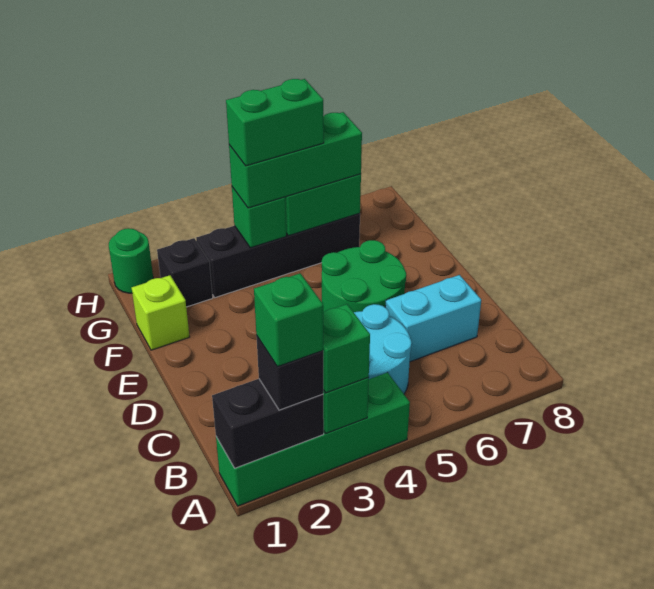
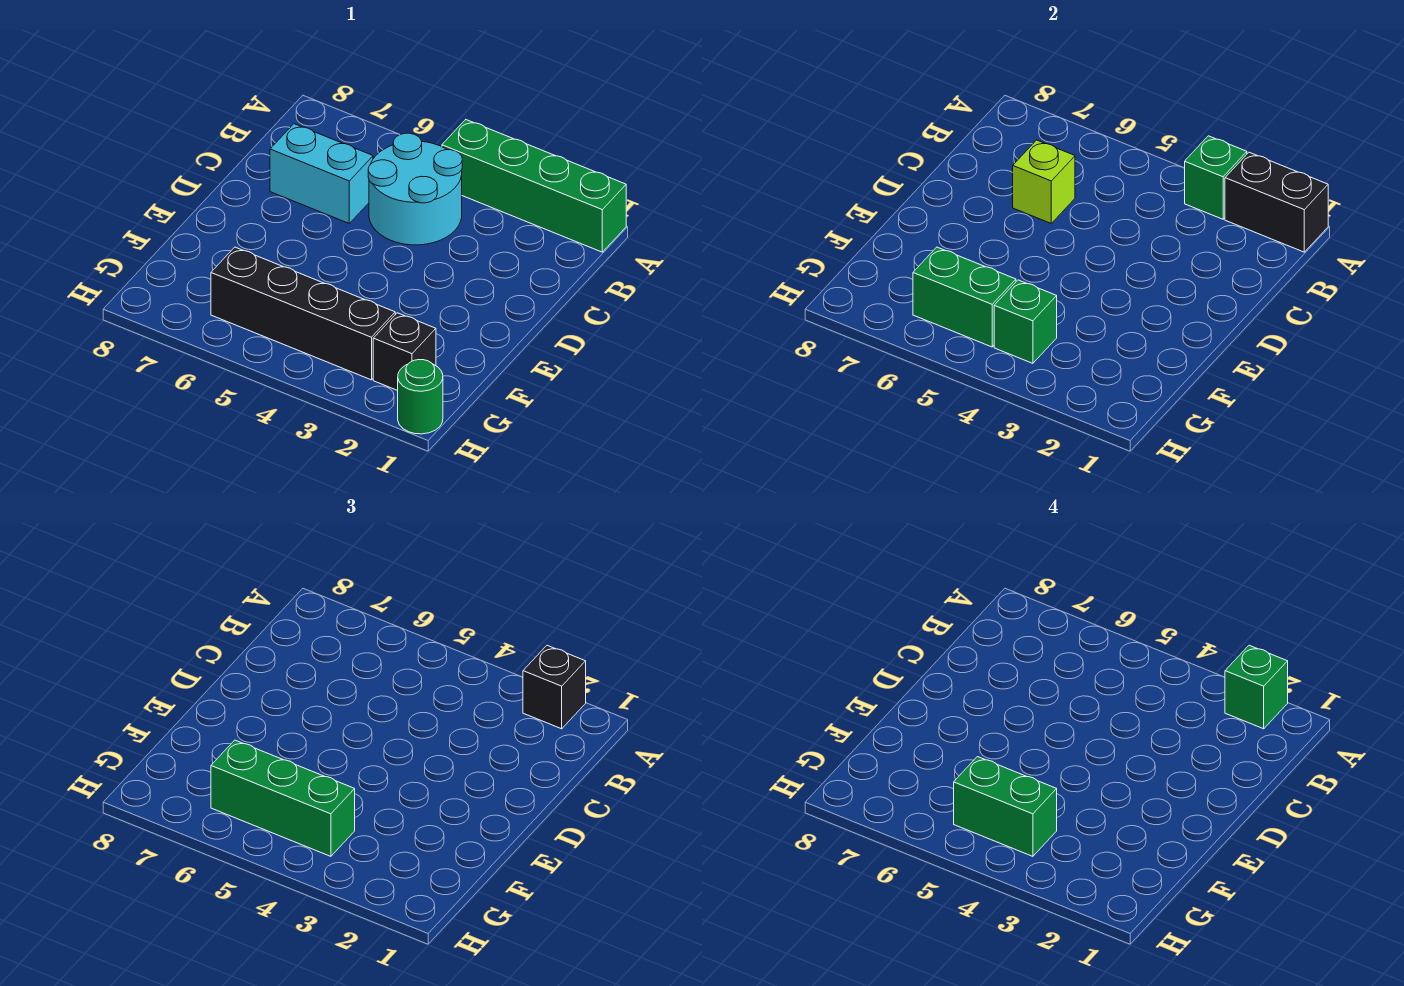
green 1x1 brick [323,304,370,393] -> none
green 2x2 round brick [322,240,406,312] -> none
lime 1x1 brick [132,275,189,350] -> lime 1x1 brick moved to [1013,140,1075,223]

